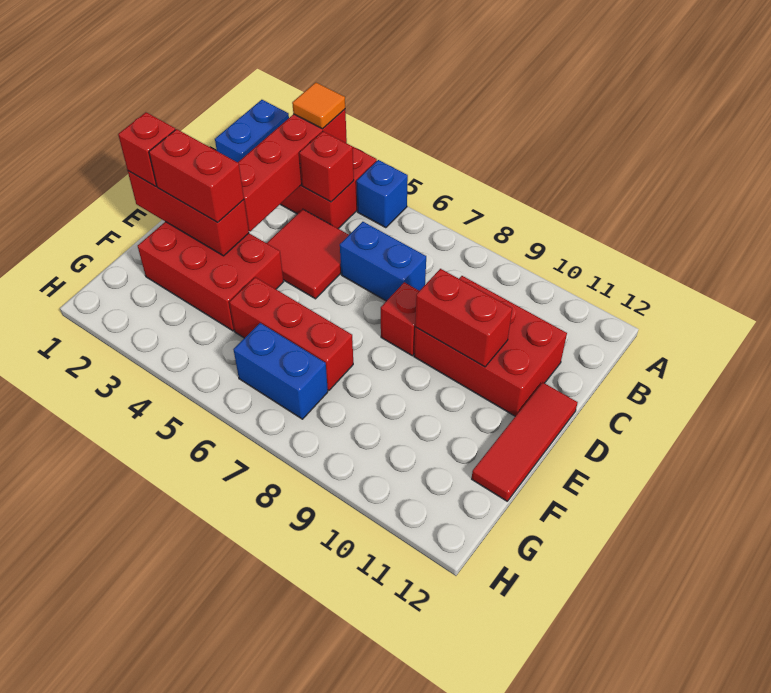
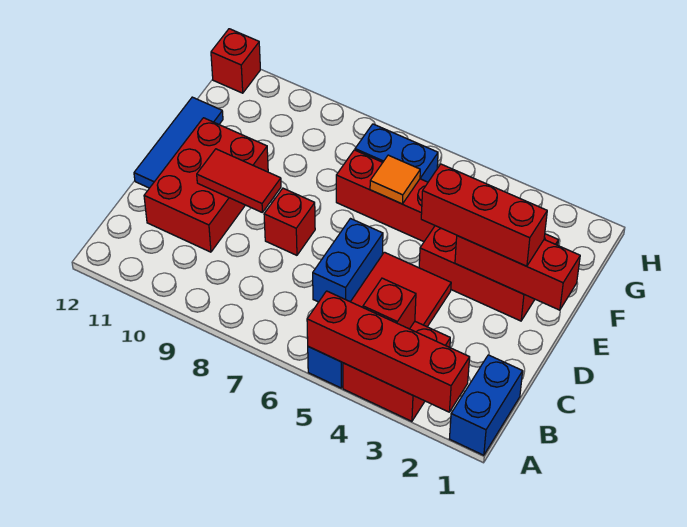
red 1x4 brick [238,109,347,231] -> red 1x4 brick turned to [307,291,470,412]
orange 1x1 tile [292,82,345,129] -> orange 1x1 tile moved to [370,155,420,204]
blue 1x2 brick [340,222,426,301] -> blue 1x2 brick turned to [313,219,383,302]
red 2x3 brick [414,276,567,416] -> red 2x3 brick turned to [144,118,268,252]
red 1x2 brick [415,269,512,367] -> red 1x2 tile [197,149,281,212]
red 1x3 tile [472,382,578,501] -> blue 1x3 tile [134,97,223,188]
red 1x1 brick [118,112,175,186] -> red 1x1 brick moved to [211,29,260,93]
red 1x2 brick [149,129,244,222] -> red 1x3 brick [421,164,547,266]

